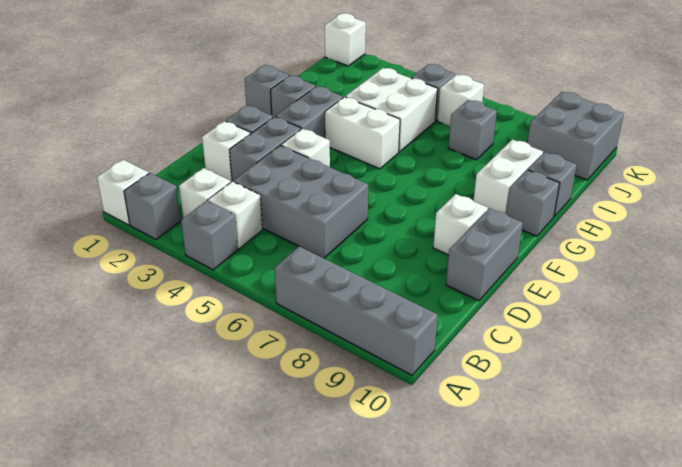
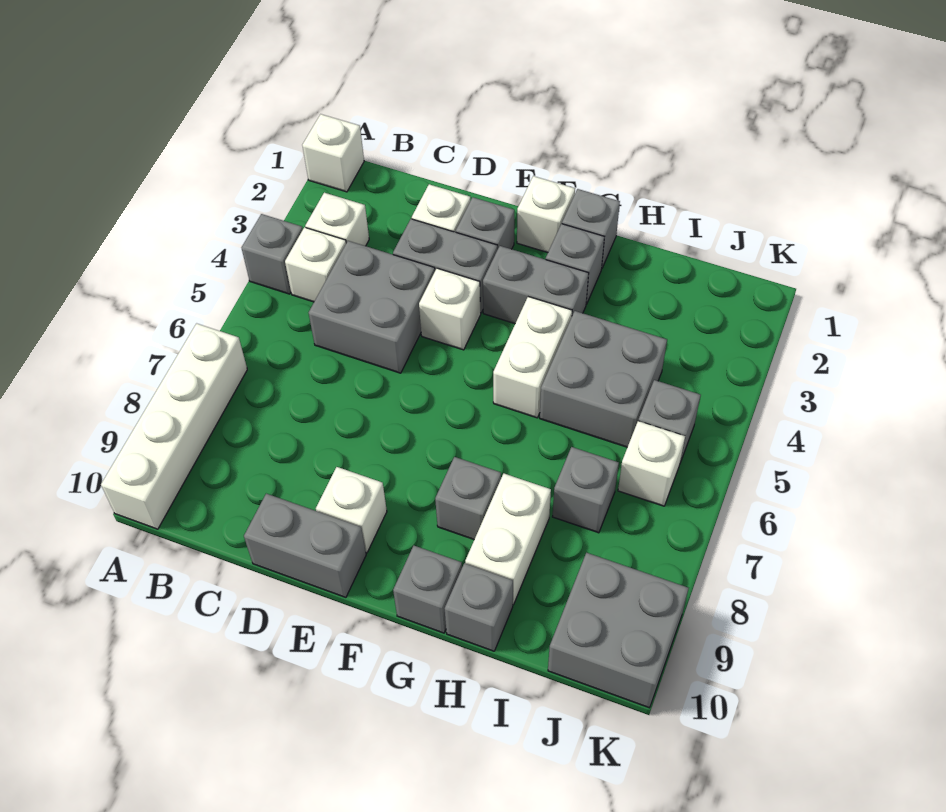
grey 1x1 brick [124,173,181,239] -> grey 1x1 brick moved to [435,457,501,539]
grey 1x4 brick [274,246,438,375] -> white 1x4 brick [101,323,247,529]
grey 2x3 brick [233,146,368,258] -> grey 2x2 brick [309,241,435,373]
white 1x2 brick [474,140,543,214] -> white 1x2 brick turned to [465,473,551,605]
white 2x2 brick [345,68,438,152] -> grey 2x2 brick [540,311,667,447]
white 1x1 brick [325,13,366,66] -> white 1x1 brick moved to [517,176,575,253]

